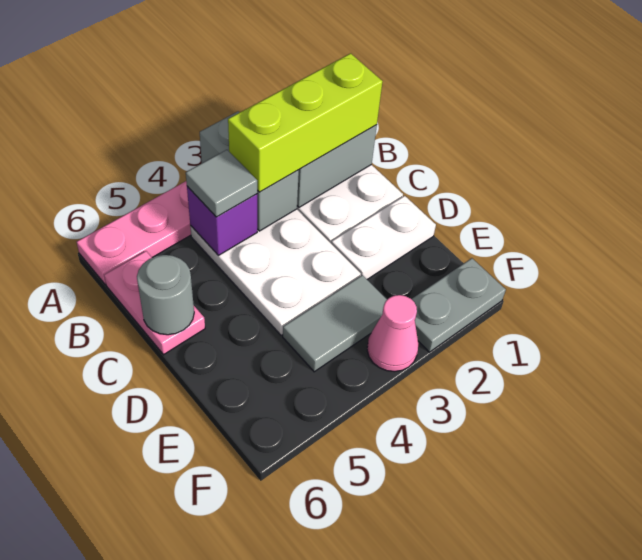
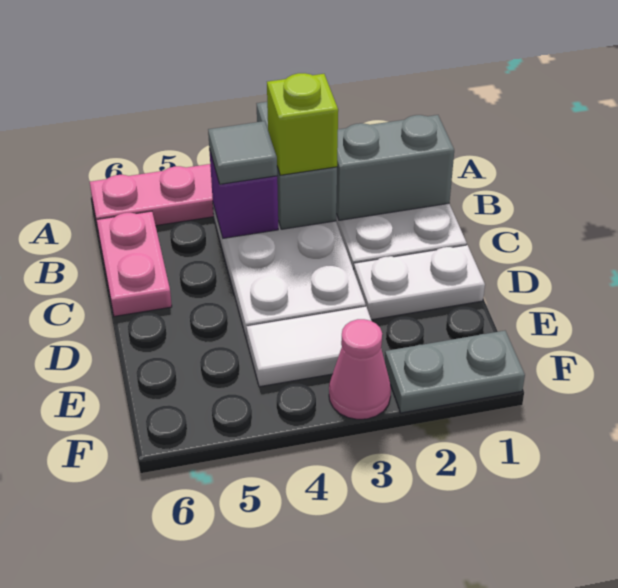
lime 1x3 brick [228,53,383,192] -> lime 1x1 brick [267,73,338,175]
grey 1x1 round brick [137,255,194,335] -> none
grey 1x2 tile [283,275,387,372] -> white 1x2 tile [246,306,371,387]

